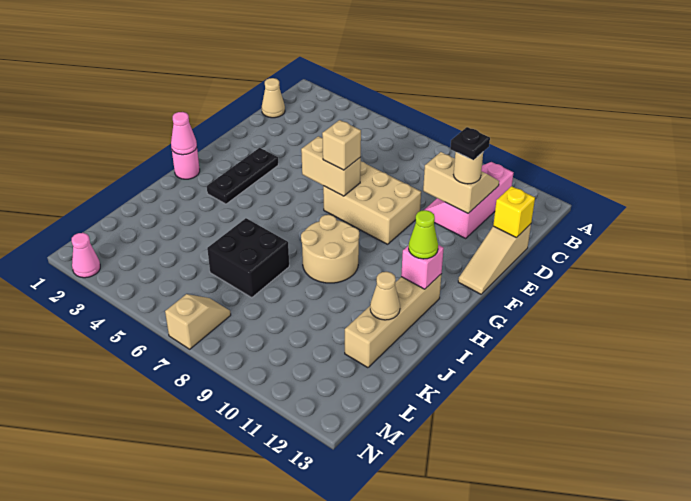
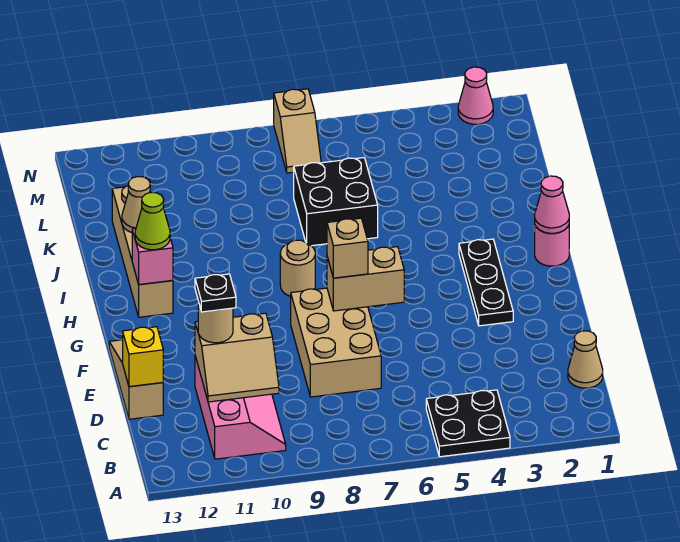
none -> black 2x2 plate [426,390,510,457]
tan 2x3 brick [323,162,421,244] -> tan 2x3 brick turned to [291,288,381,397]
tan 2x2 round brick [301,215,359,283] -> tan 1x1 round brick [280,240,315,296]

